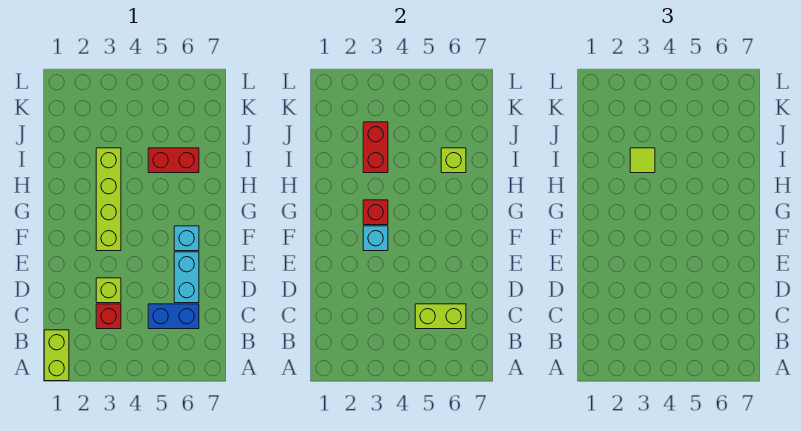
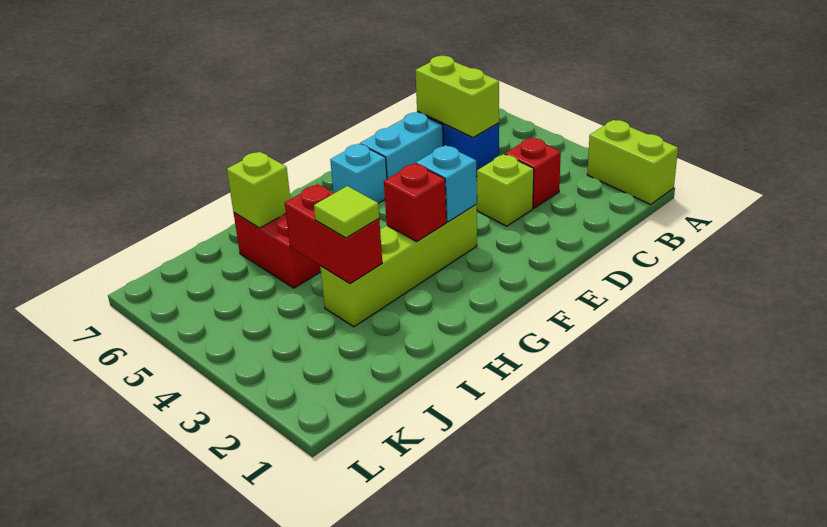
lime 1x2 brick [44,330,69,381] -> lime 1x2 brick turned to [587,120,678,204]
red 1x2 brick [363,122,388,173] -> red 1x2 brick turned to [285,184,382,284]

